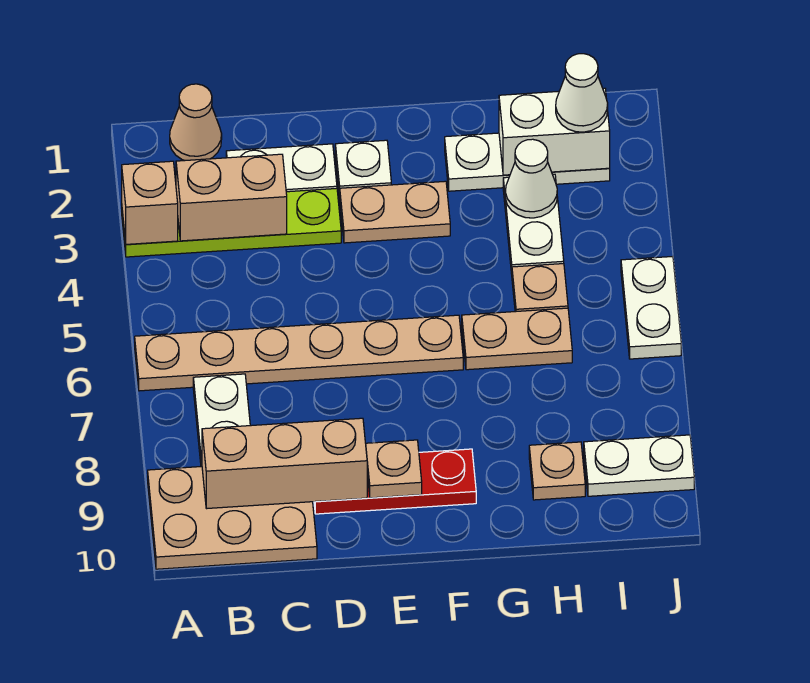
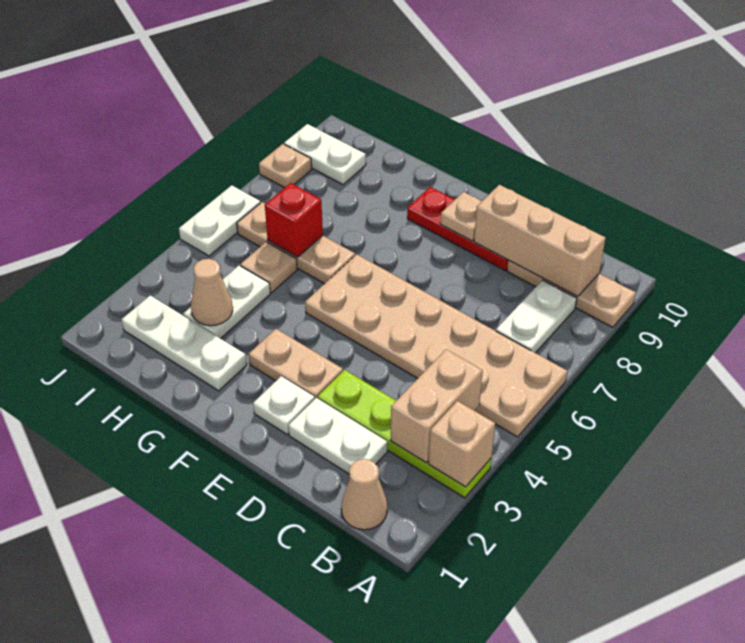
tan 1x6 plate [135,315,463,391] -> tan 2x6 plate [305,254,567,437]
tan 2x3 plate [148,467,317,569] -> tan 1x3 plate [507,260,636,327]
tan 1x2 brick [176,154,287,241] -> tan 1x2 brick turned to [391,350,483,463]
tan 1x2 plate [462,308,572,370] -> tan 1x3 plate [237,202,355,284]
white 1x2 brick [499,88,610,175] -> none
white 1x1 cone [505,139,557,218] -> tan 1x1 cone [191,259,233,326]
none -> red 1x1 brick [265,183,323,257]
tan 1x1 plate [529,442,585,500] -> tan 1x1 plate moved to [259,144,312,188]
white 1x1 cone [556,54,608,132] -> none

